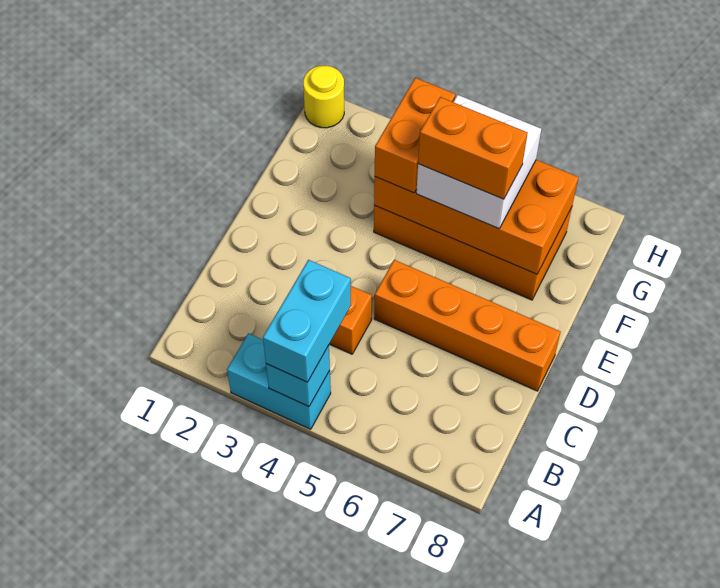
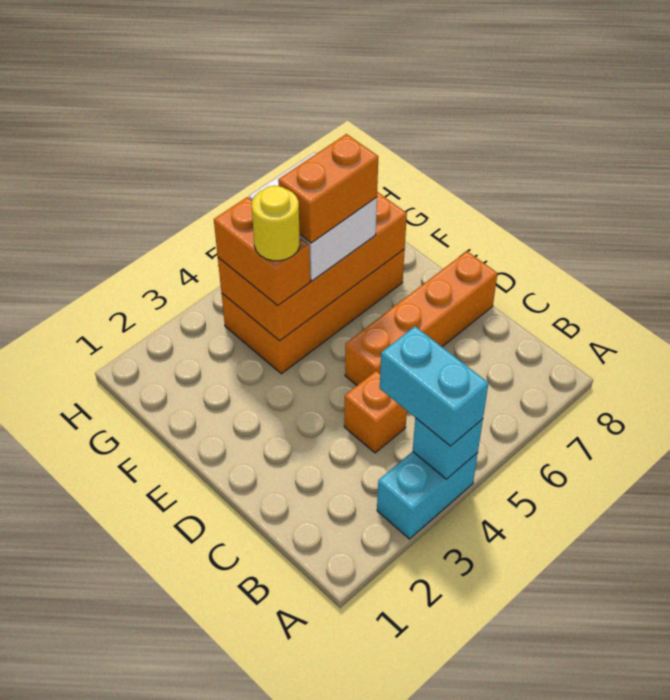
yellow 1x1 round brick [303,66,344,128] -> yellow 1x1 round brick moved to [252,186,300,261]

